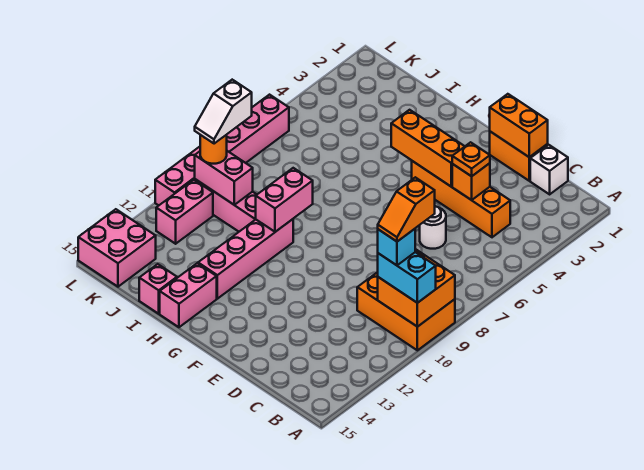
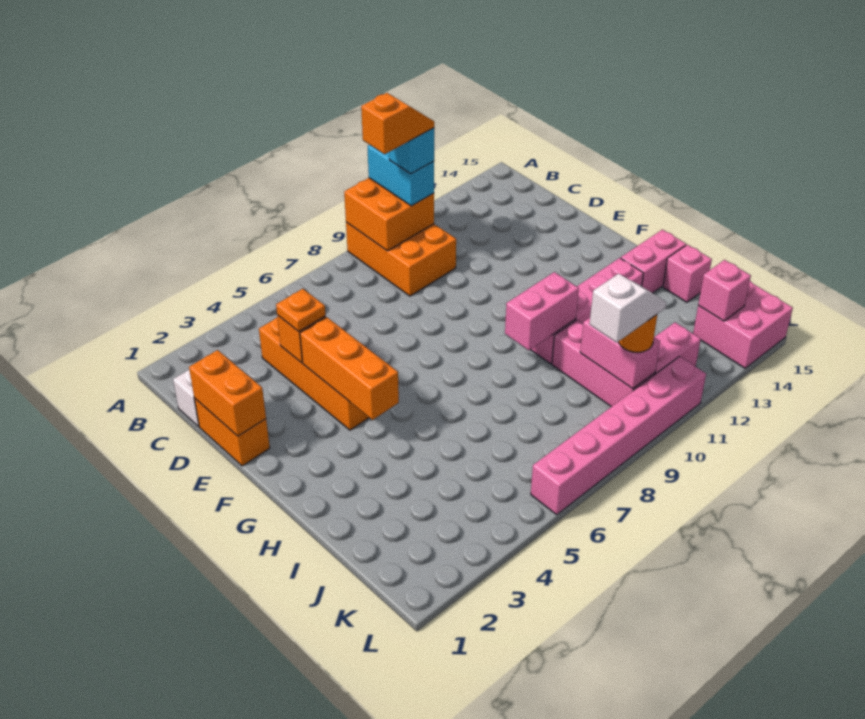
white 1x1 round brick [420,206,446,249] -> none
none -> pink 1x1 brick [698,260,751,321]

